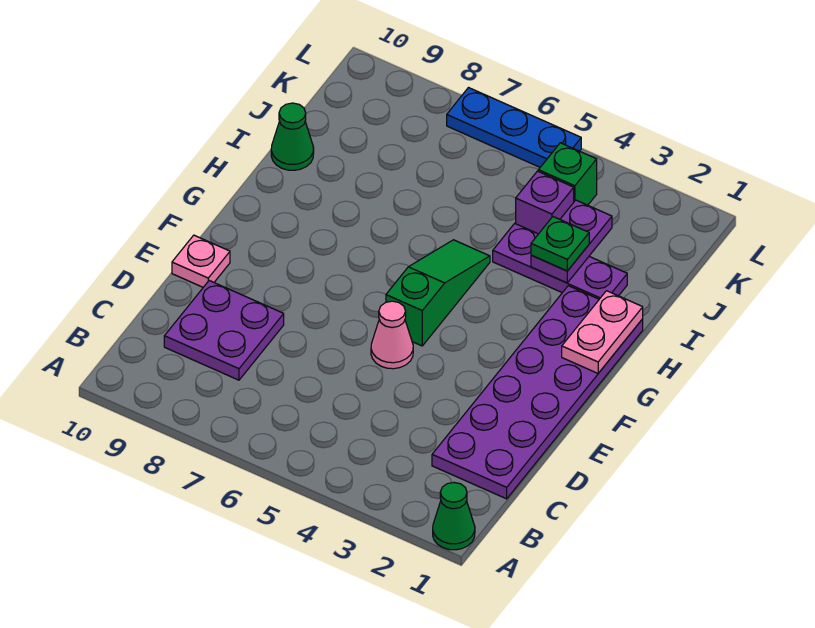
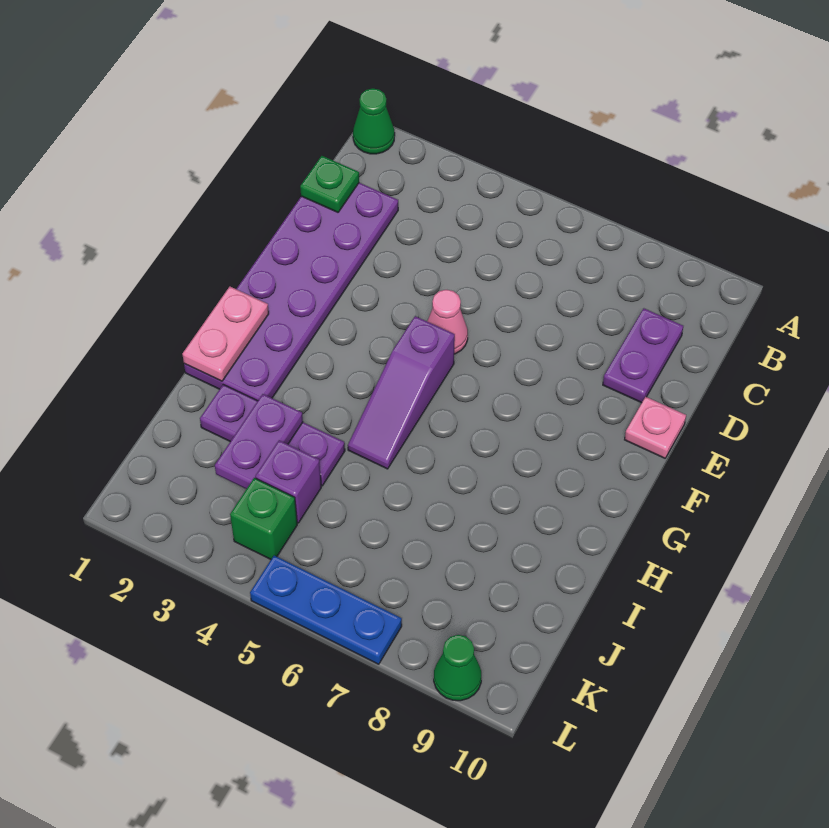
purple 2x2 plate [164,281,284,380] -> purple 1x2 plate [603,309,683,403]
green 1x3 slope [386,240,490,346] -> purple 1x3 slope [348,316,455,469]
green 1x1 plate [531,217,589,271] -> green 1x1 plate moved to [300,156,359,212]
green 1x1 cone [271,103,314,170] -> green 1x1 cone moved to [434,635,481,701]

